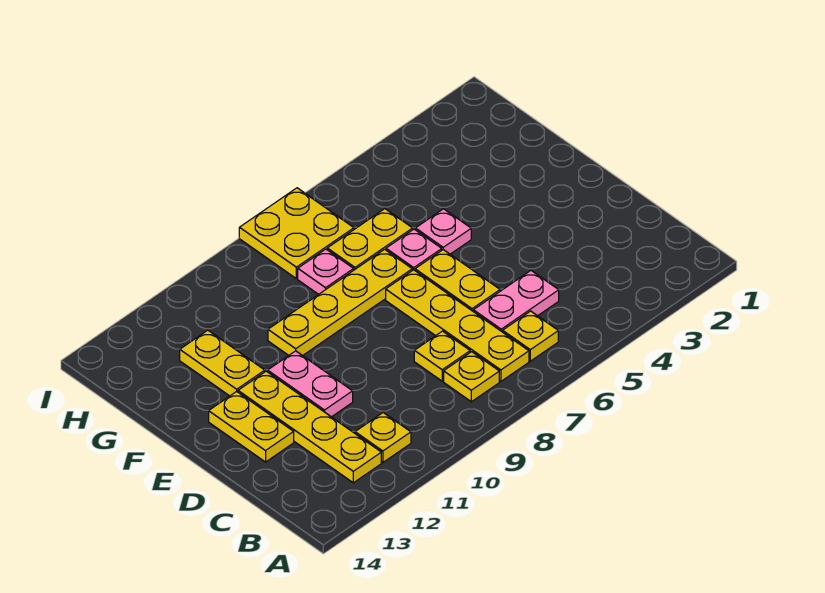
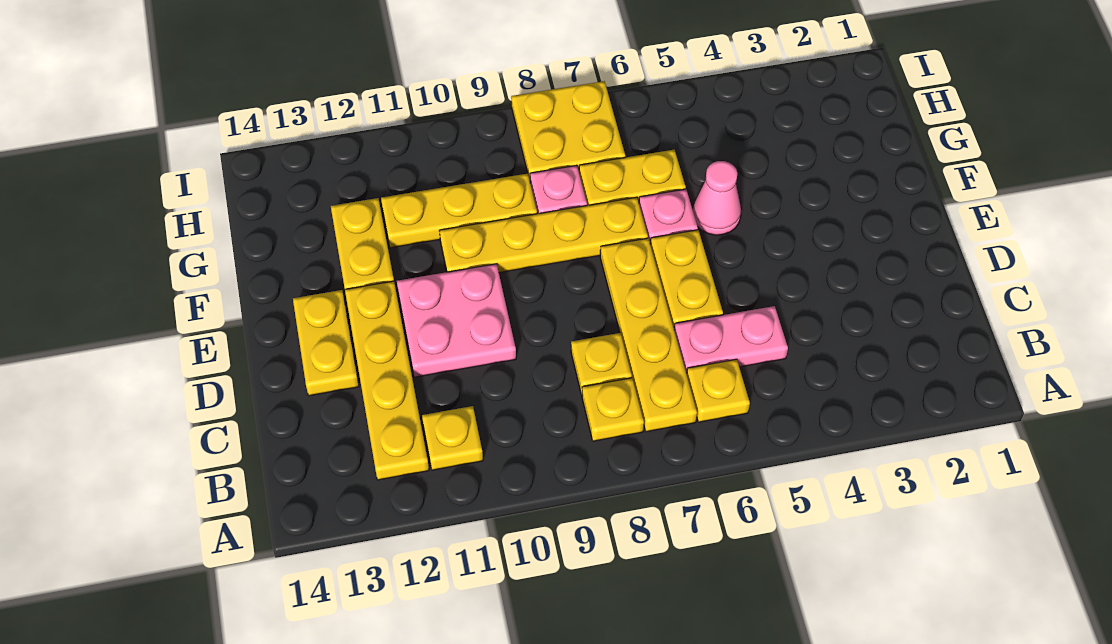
pink 1x2 plate [268,351,353,417] -> pink 2x2 plate [397,264,516,377]
pink 1x1 plate [415,209,471,254] -> pink 1x1 cone [693,161,741,235]
none -> yellow 1x3 plate [381,174,537,248]

